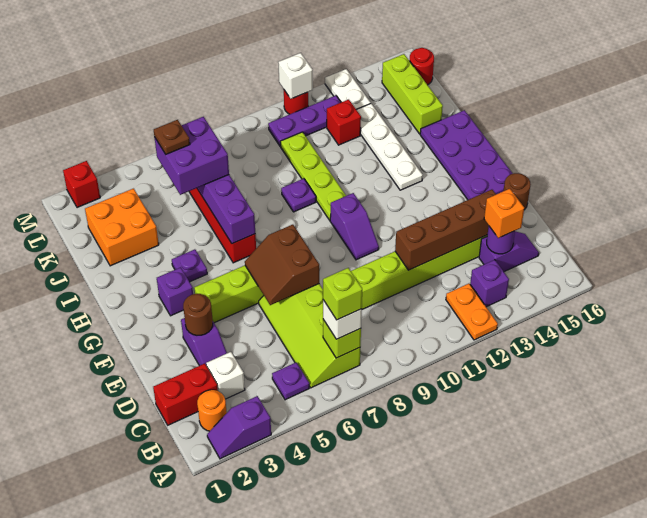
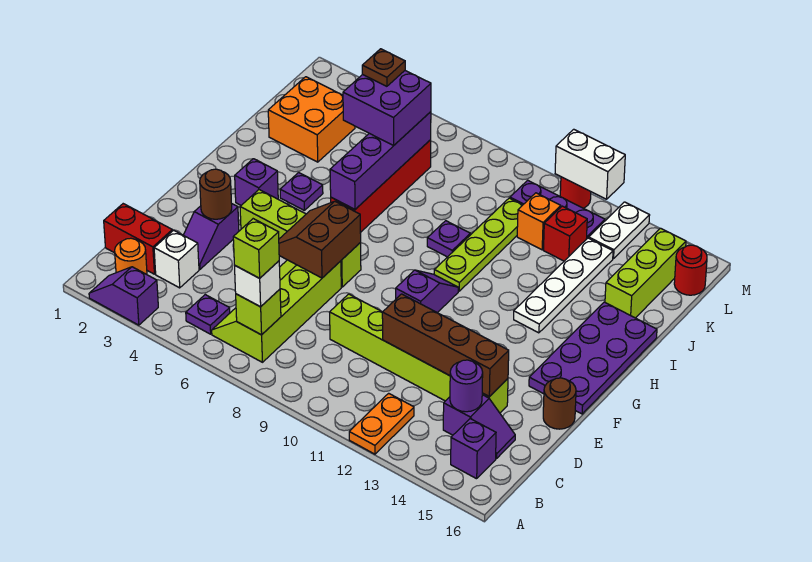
purple 1x1 brick [470,260,509,307] -> purple 1x1 brick moved to [451,419,496,479]
orange 1x1 brick [484,189,524,238] -> orange 1x1 brick moved to [517,193,561,250]
purple 1x2 slope [330,193,379,260] -> purple 1x2 slope turned to [396,270,458,313]
red 1x1 brick [63,161,100,208] -> none
white 1x1 brick [278,53,313,99] -> white 1x2 brick [555,129,625,199]

